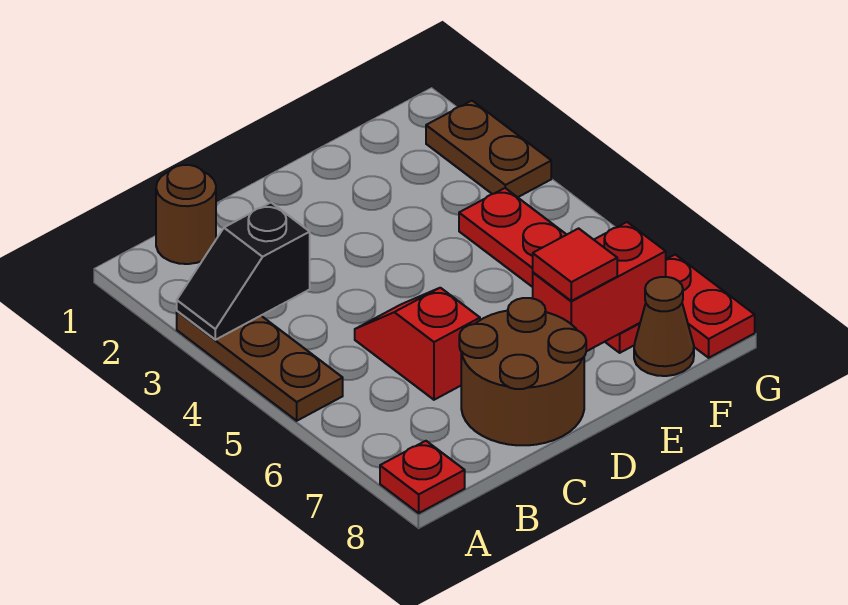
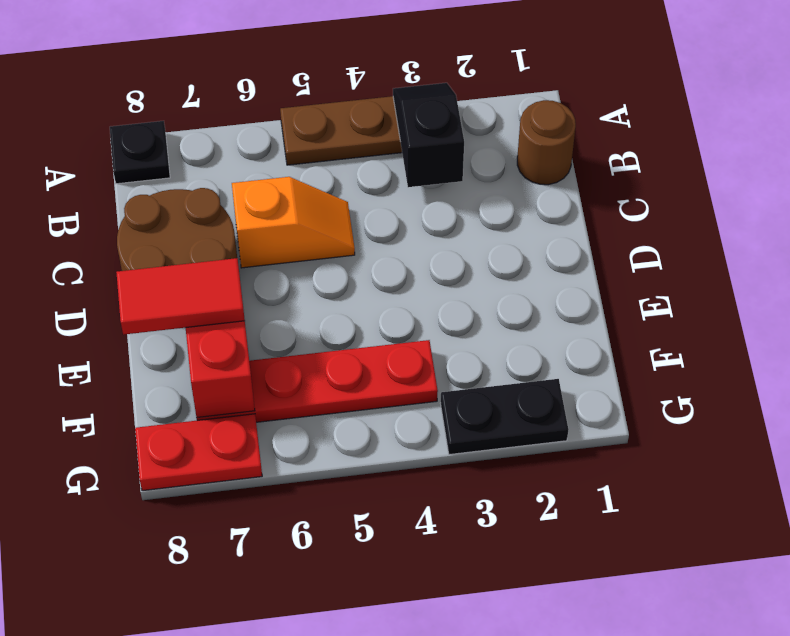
red 1x1 plate [380,441,465,513] -> black 1x1 plate [110,121,170,184]
red 1x2 slope [355,288,480,400] -> orange 1x2 slope [232,177,355,268]
red 1x1 tile [533,228,617,301] -> red 1x2 tile [116,258,245,335]
brown 1x1 cone [634,277,694,376] -> none
brown 1x2 plate [426,101,551,197] -> black 1x2 plate [440,379,568,455]

